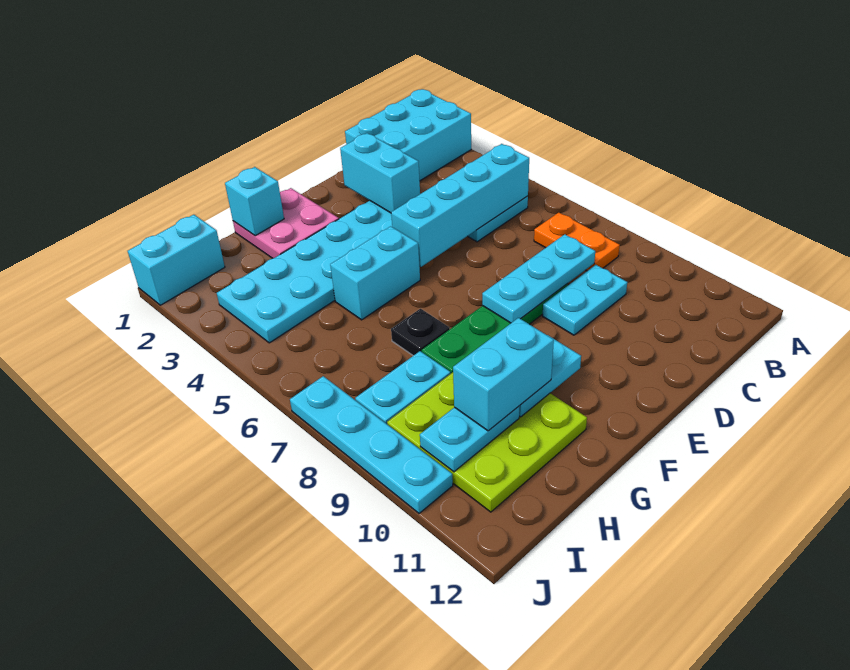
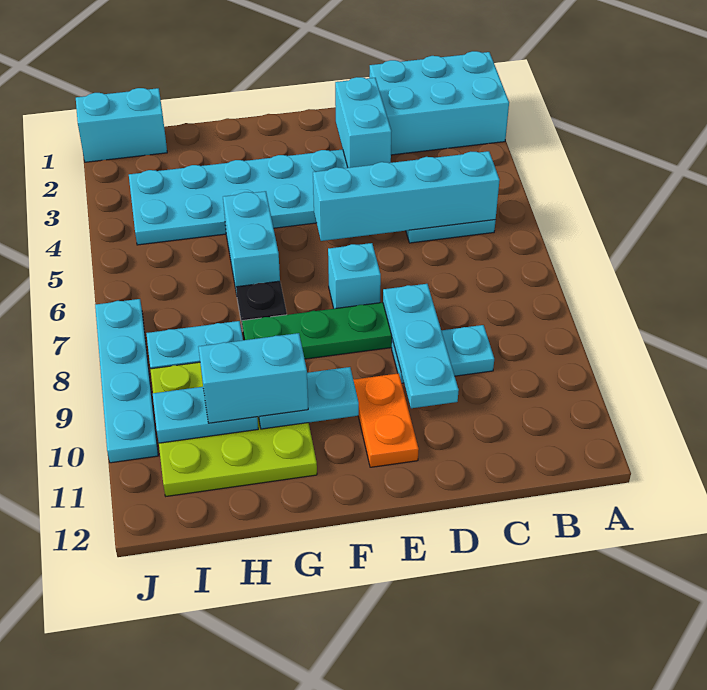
orange 1x2 plate [534,213,620,271] -> orange 1x2 plate moved to [353,373,419,467]
cyan 1x3 plate [482,234,595,323] -> cyan 1x3 plate turned to [383,284,459,408]
pink 2x2 plate [233,188,339,258] -> none
cyan 1x2 brick [330,226,420,320] -> cyan 1x2 brick turned to [223,191,280,294]
cyan 1x1 brick [225,167,284,236] -> cyan 1x1 brick moved to [328,243,381,309]

